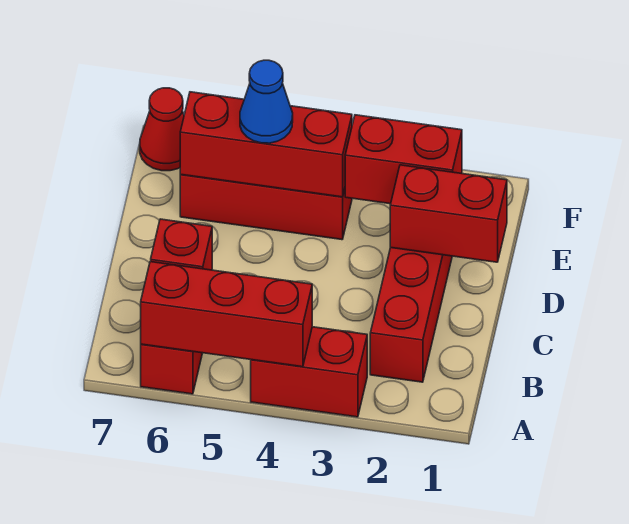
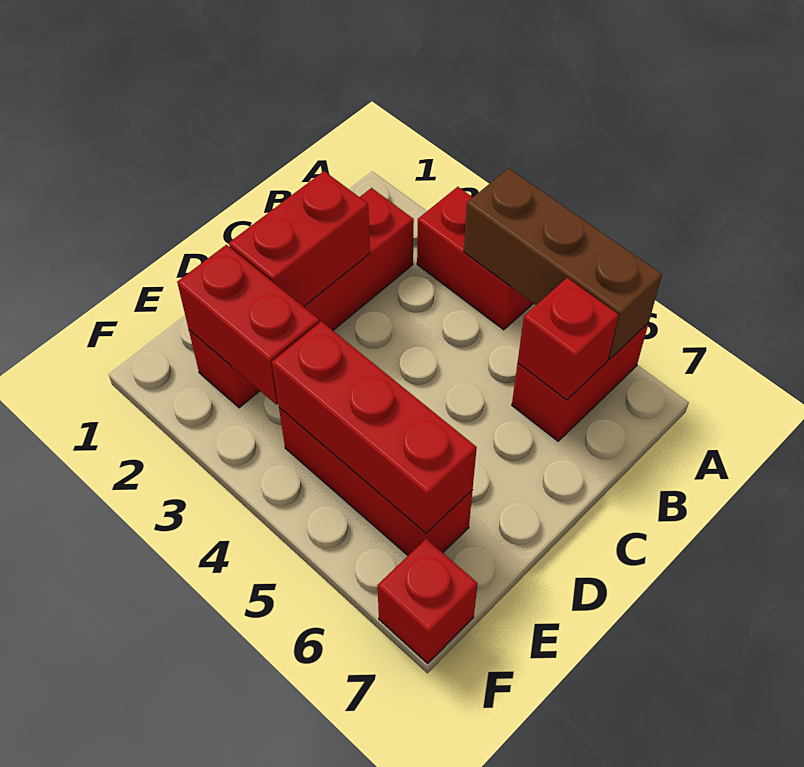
red 1x3 brick [141,262,312,367] -> brown 1x3 brick [464,168,662,359]
red 1x2 brick [390,165,507,262] -> red 1x2 brick turned to [229,171,370,307]
blue 1x1 cone [240,60,293,143] -> none
red 1x1 cone [140,88,184,171] -> red 1x1 brick [378,539,478,663]

